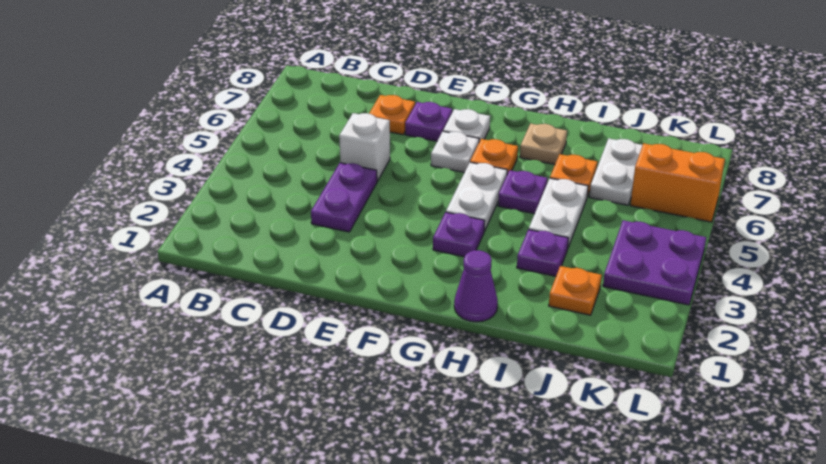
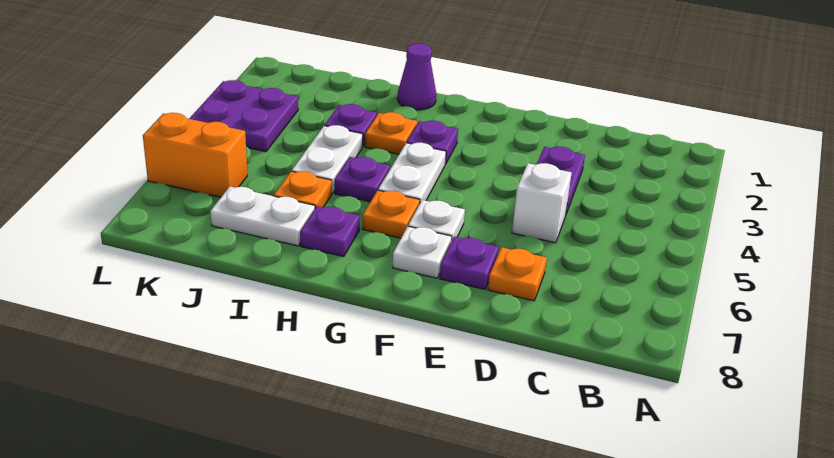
tan 1x1 plate [520,124,567,164] -> purple 1x1 plate [300,206,360,257]
orange 1x1 plate [549,266,602,315] -> orange 1x1 plate moved to [365,112,417,154]
white 1x2 plate [590,138,642,205] -> white 1x2 plate turned to [210,187,315,246]

